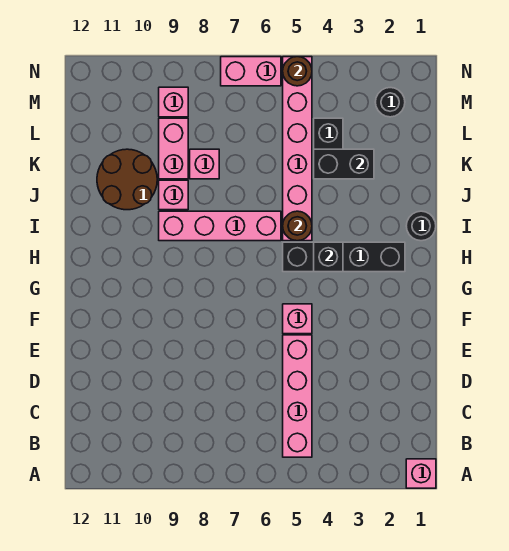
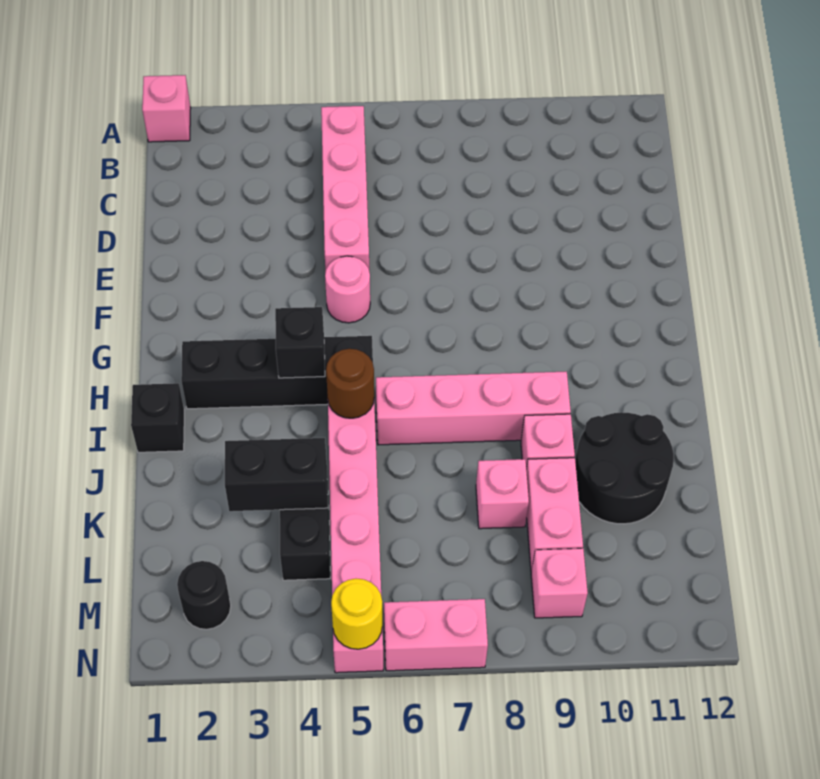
pink 1x1 brick [283,304,312,334] -> pink 1x1 round brick [325,256,370,323]
black 1x1 round brick [406,211,436,241] -> black 1x1 brick [131,383,184,452]
brown 2x2 round brick [97,149,157,210] -> black 2x2 round brick [575,412,674,524]
brown 1x1 round brick [283,57,312,86] -> yellow 1x1 round brick [331,579,382,649]

